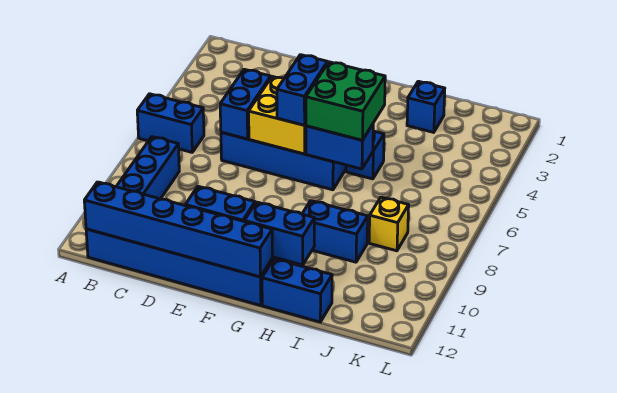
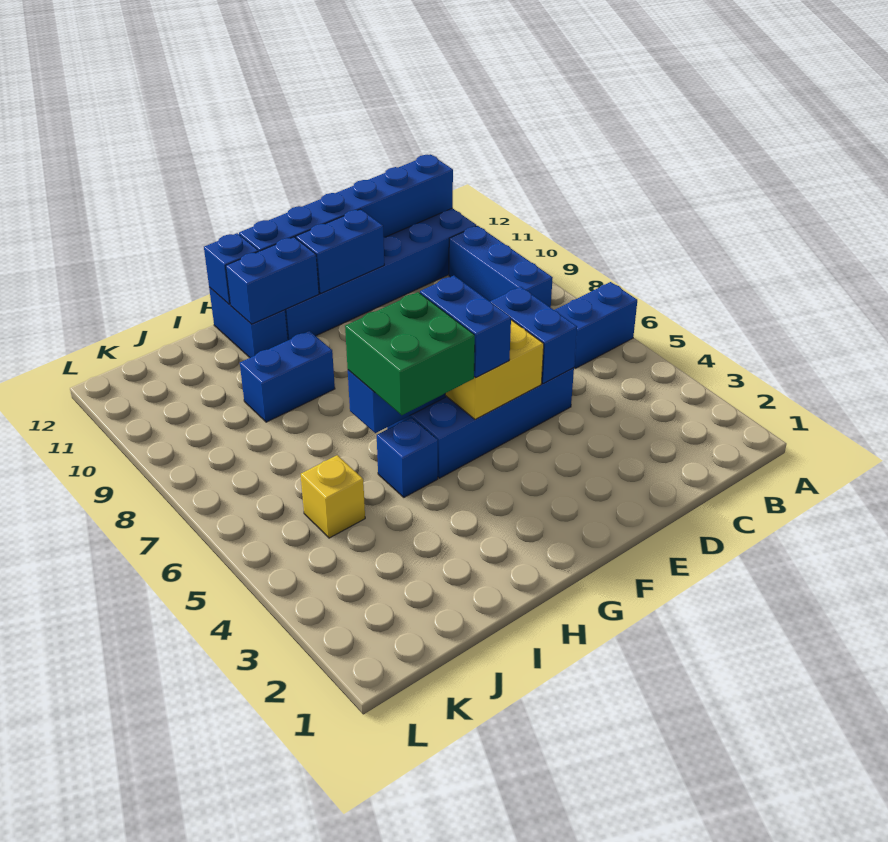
blue 1x2 brick [262,259,332,322] -> blue 1x2 brick turned to [209,287,288,358]
blue 1x1 brick [407,81,445,132] -> blue 1x1 brick moved to [204,233,258,305]
yellow 1x1 brick [369,197,409,251] -> yellow 1x1 brick moved to [301,455,365,538]

